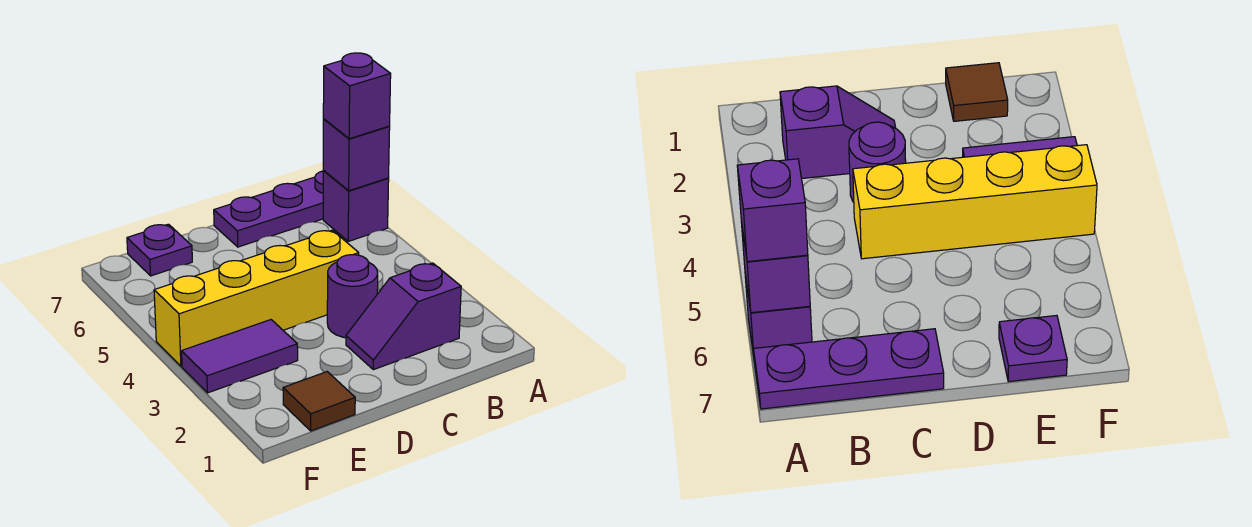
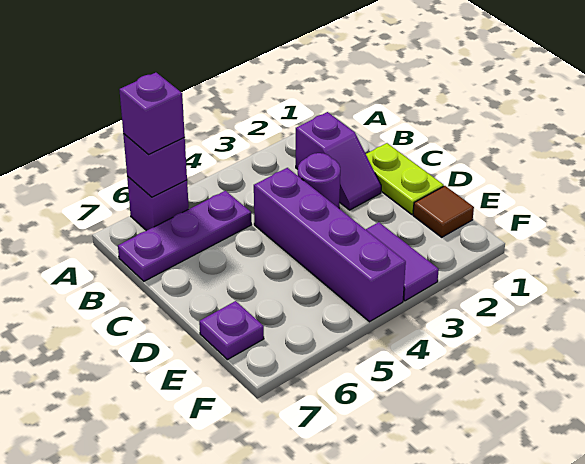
purple 1x3 plate [214,171,323,247] -> purple 1x3 plate turned to [118,191,252,281]
none -> lime 1x2 plate [366,143,444,214]
yellow 1x4 brick [154,230,359,366] -> purple 1x4 brick [254,168,406,322]

